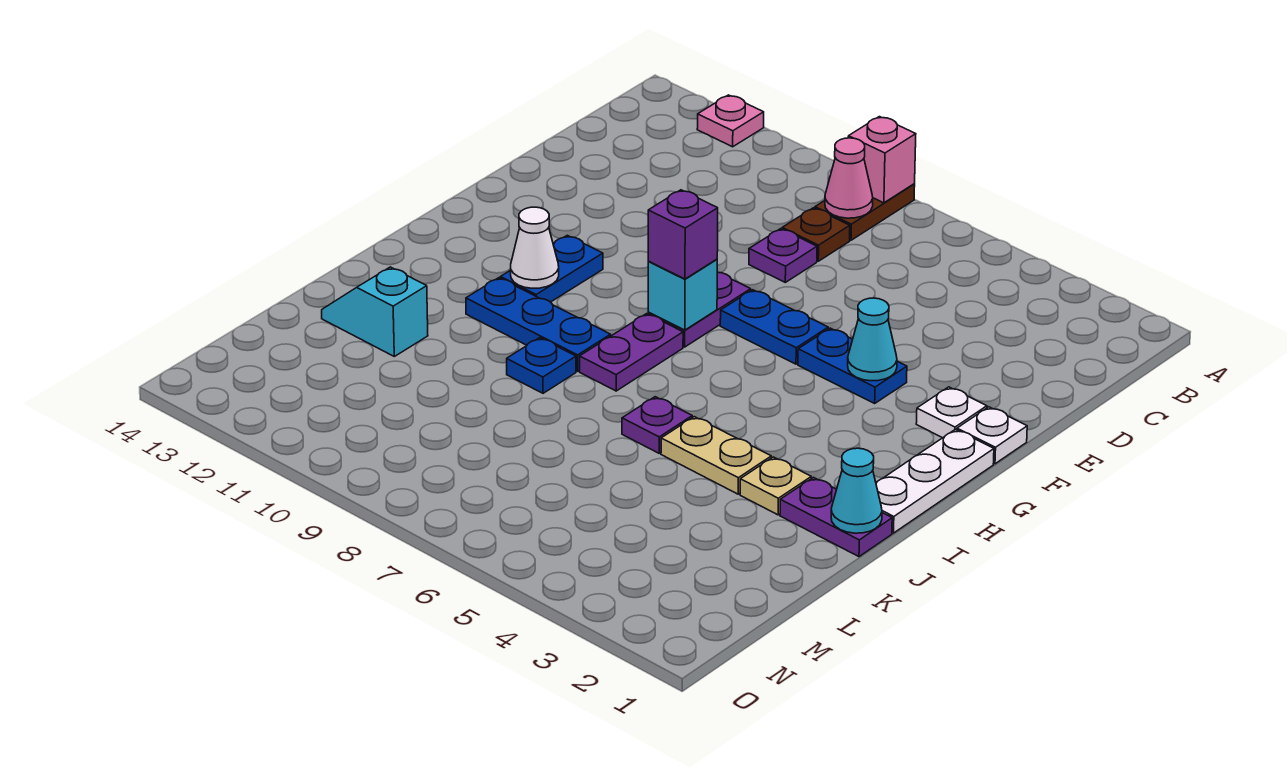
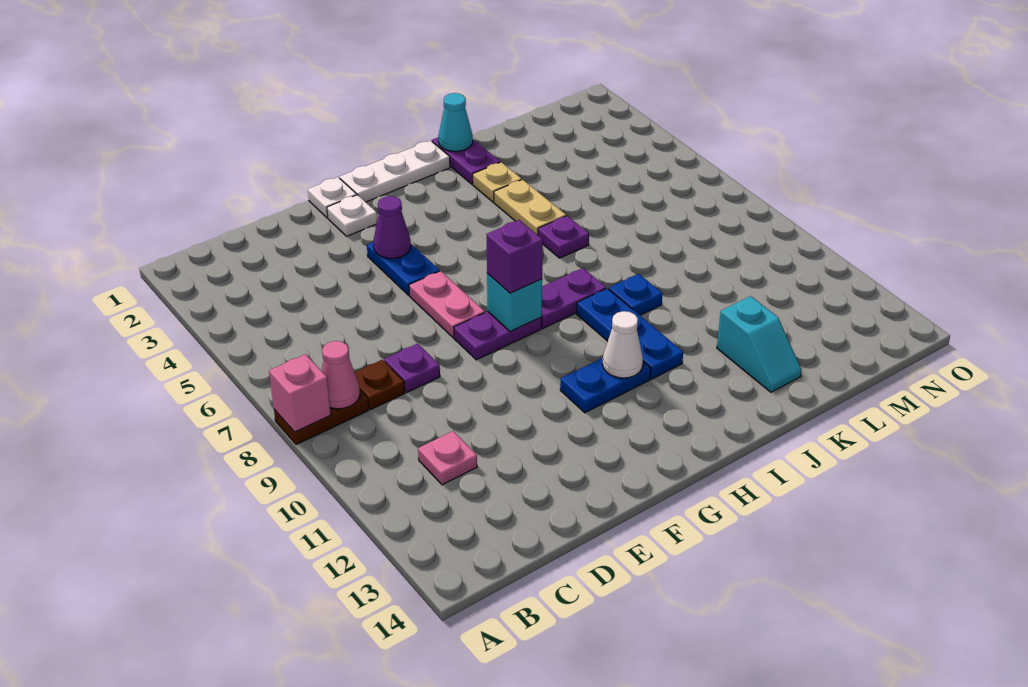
pink 1x1 plate [697,95,764,147] -> pink 1x1 plate moved to [418,431,477,485]
cyan 1x1 cone [848,298,897,381] -> purple 1x1 cone [373,196,411,259]
blue 1x2 plate [720,290,828,364] -> pink 1x2 plate [409,271,485,338]

